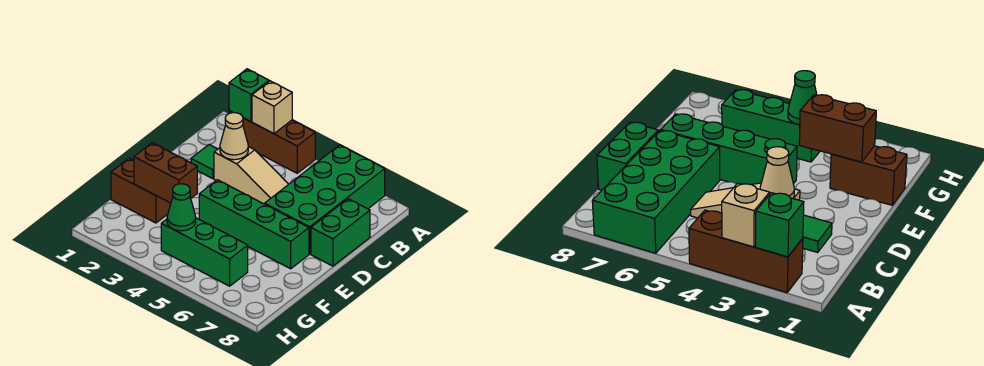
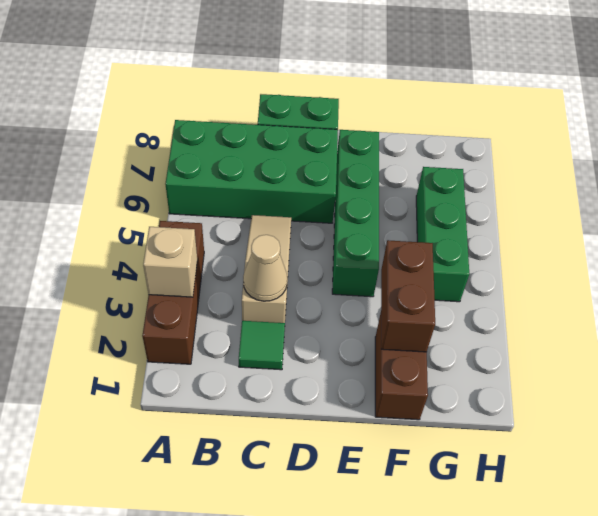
green 1x1 brick [229,69,269,122] -> none
green 1x1 cone [167,184,196,231] -> none

